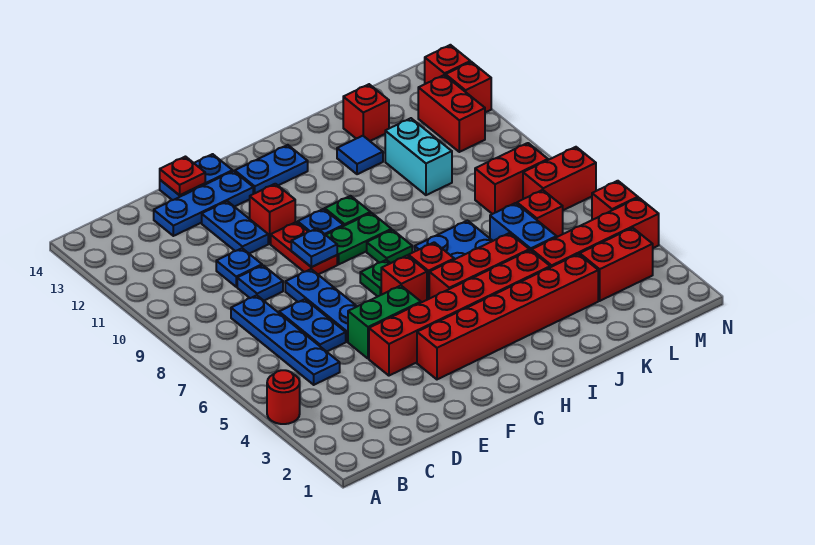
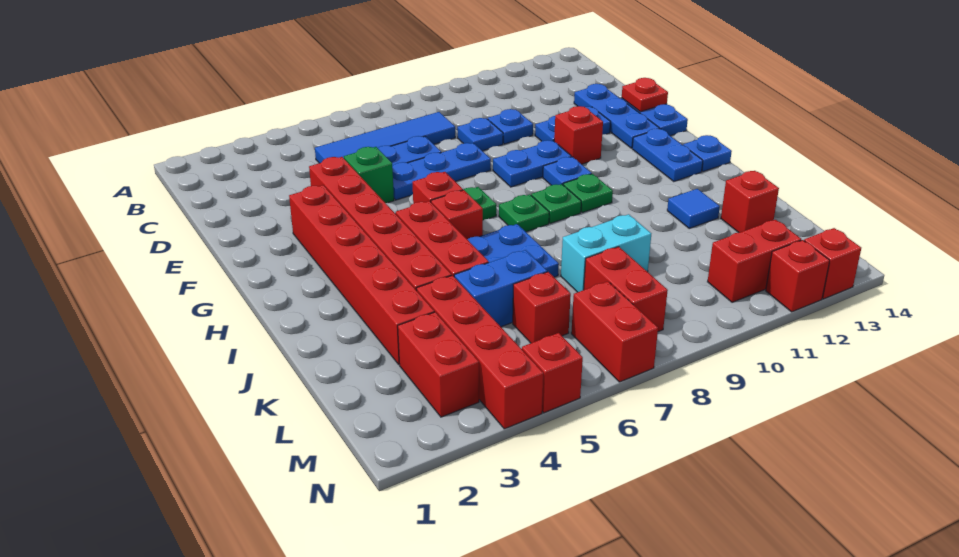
red 1x1 round brick [267,370,300,424] -> none
blue 1x4 plate [231,295,340,385] -> blue 1x4 tile [315,112,455,163]
green 1x2 brick [348,286,421,359] -> green 1x1 brick [344,147,394,203]
red 1x2 plate [271,222,337,274] -> blue 1x2 plate [493,140,571,187]
blue 1x1 plate [291,228,337,267] -> blue 1x1 plate moved to [683,135,732,172]
green 1x2 plate [326,213,391,264] -> green 1x1 plate [531,184,581,223]
cyan 1x2 brick [385,118,452,195] -> cyan 1x2 brick moved to [561,214,651,292]

